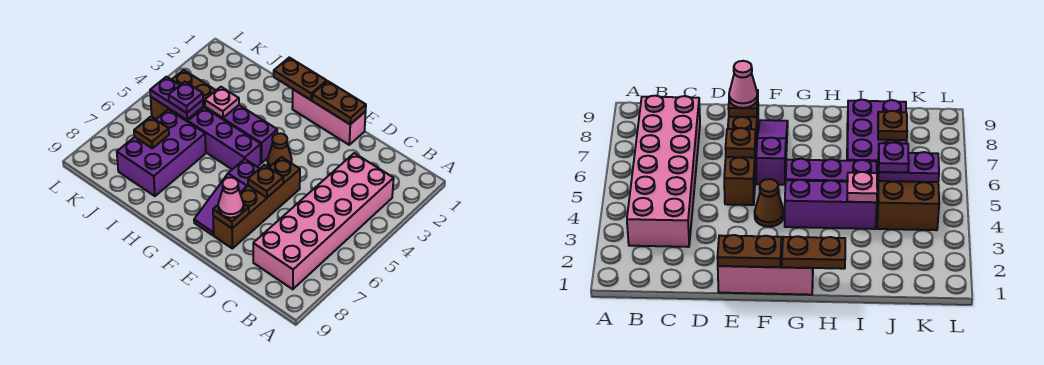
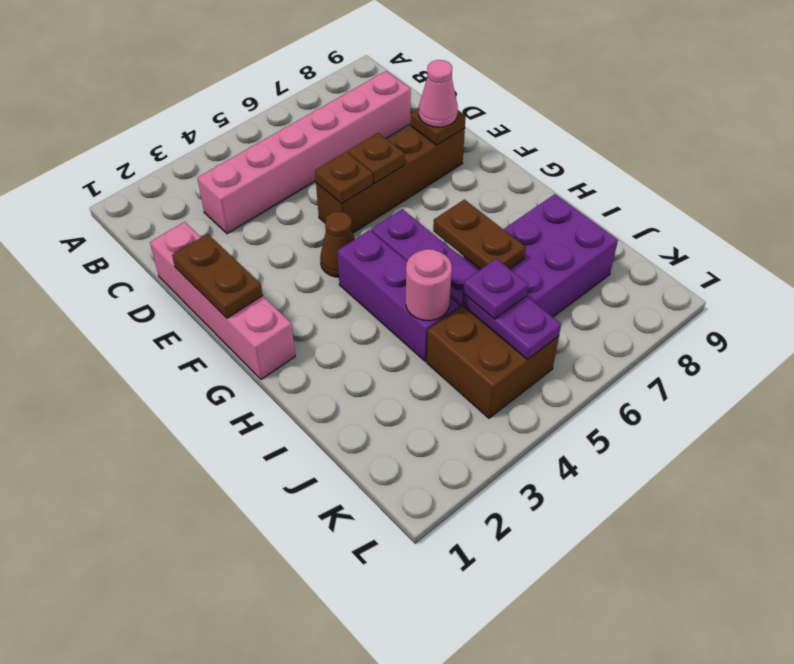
pink 2x6 brick [253,153,394,289] -> pink 1x6 brick [197,71,411,234]
pink 1x3 brick [292,89,366,145] -> pink 1x4 brick [150,222,295,379]
purple 1x3 slope [194,159,260,235] -> none
brown 1x2 plate [274,58,327,100] -> brown 1x2 plate moved to [433,200,526,270]
pink 1x1 plate [205,87,239,118] -> pink 1x1 round brick [406,249,452,321]
brown 1x1 plate [134,117,169,148] -> brown 1x1 plate moved to [315,152,373,204]

